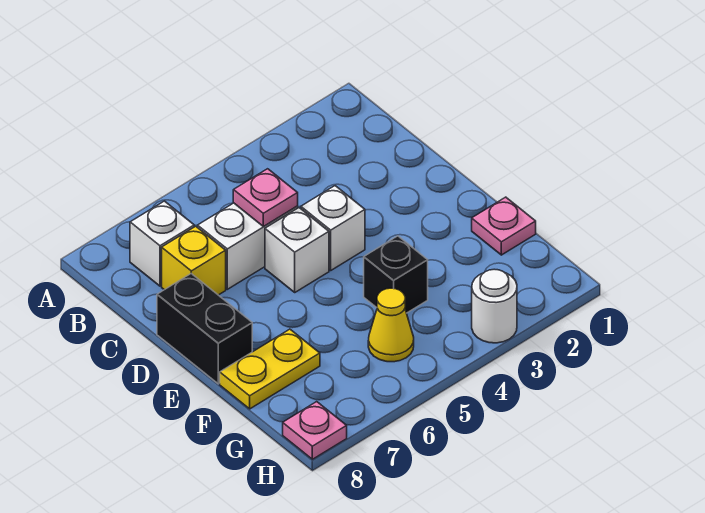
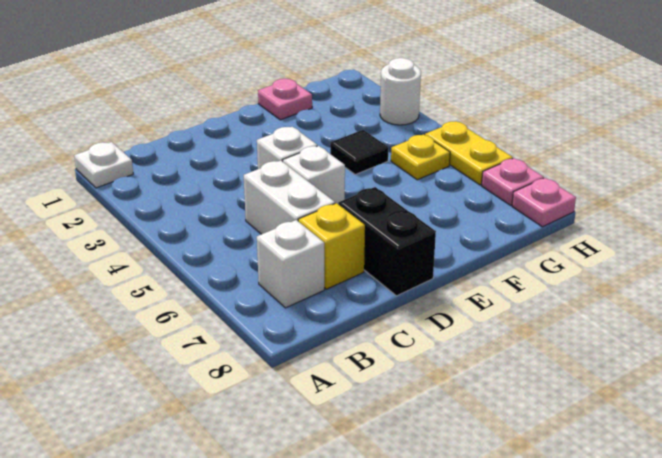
none -> white 1x1 plate [74,142,133,188]
pink 1x1 plate [233,169,298,226] -> pink 1x1 plate moved to [481,158,544,205]
black 1x2 brick [157,274,252,384] -> black 1x2 brick turned to [338,187,436,296]
black 1x1 brick [364,236,428,313] -> black 1x1 tile [330,130,388,175]
yellow 1x2 plate [220,329,320,409] -> yellow 1x2 plate moved to [425,122,513,185]
yellow 1x1 cone [368,288,414,362] -> yellow 1x1 plate [391,134,450,180]

